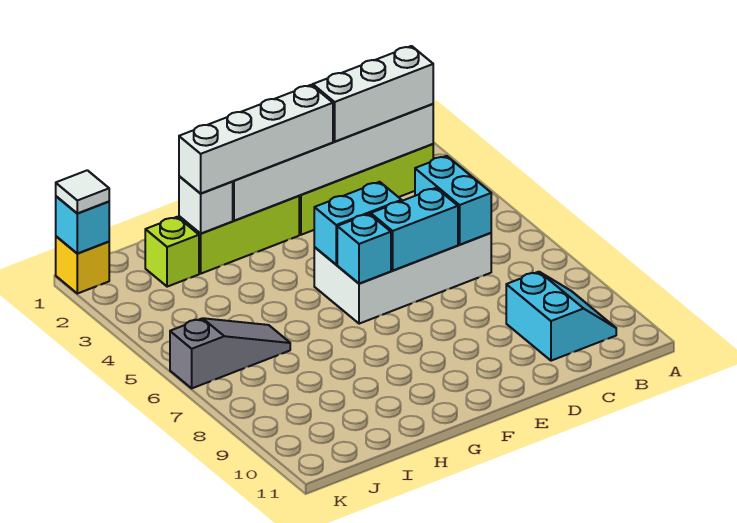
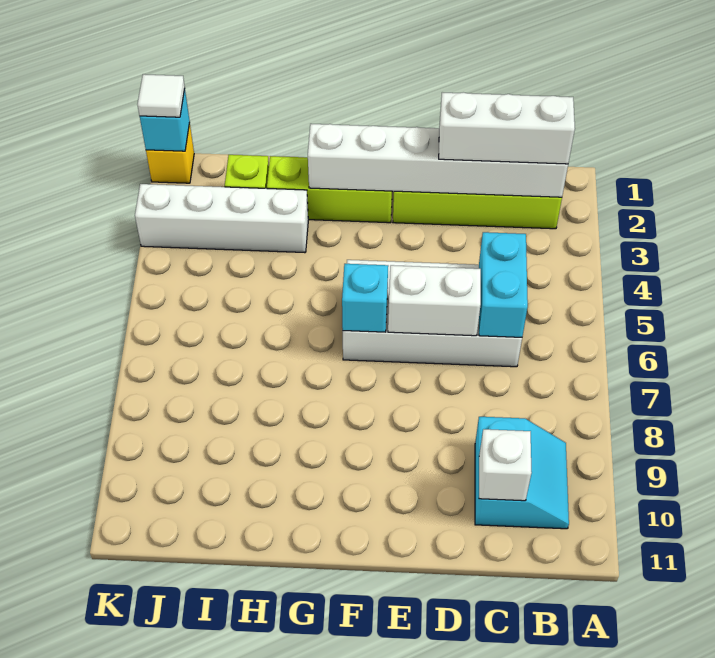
cyan 1x2 brick [371,188,458,271] -> white 1x2 brick [388,265,481,336]
white 1x4 brick [179,85,333,194] -> white 1x4 brick moved to [135,184,308,253]
cyan 1x2 brick [314,182,402,265] -> none
white 1x1 brick [179,176,233,234] -> white 1x1 brick moved to [479,429,532,501]
grey 1x3 slope [170,318,290,388] -> none

